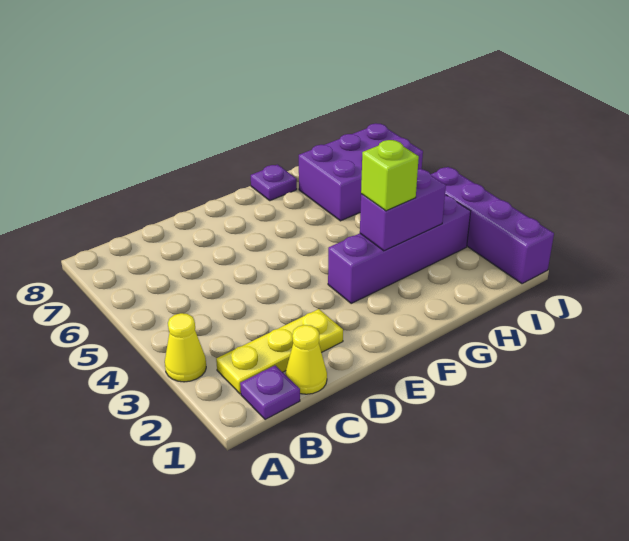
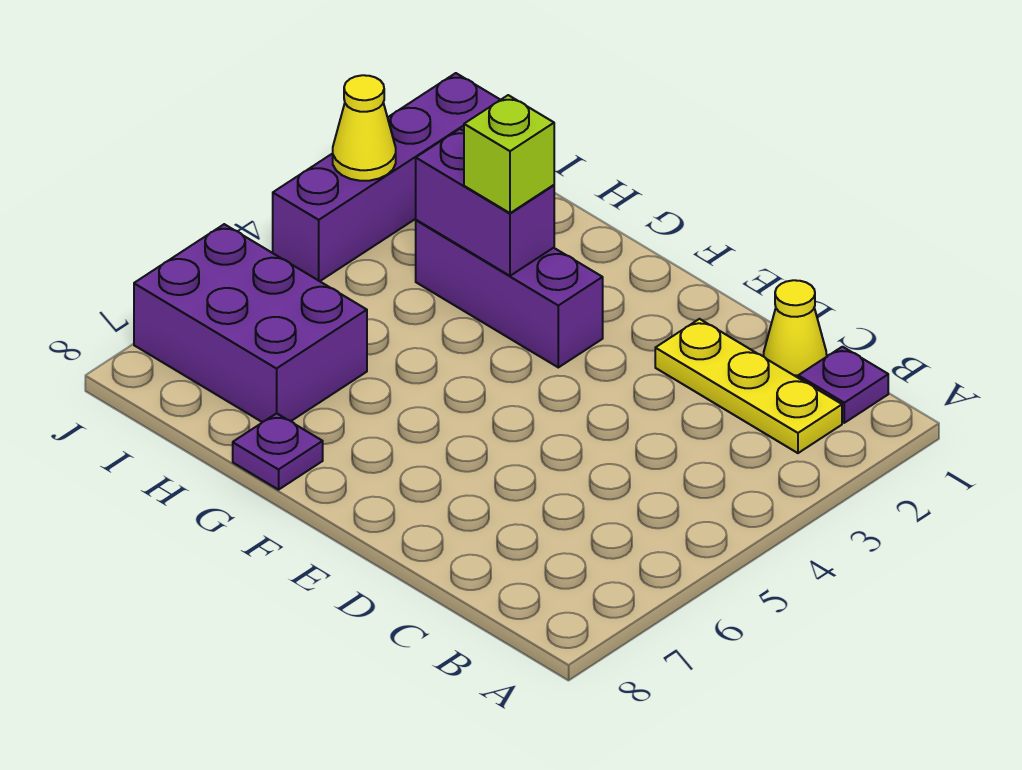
yellow 1x1 cone [165,313,206,382] -> yellow 1x1 cone moved to [333,75,396,181]
purple 1x4 brick [328,195,471,303] -> purple 1x3 brick [416,220,603,367]

